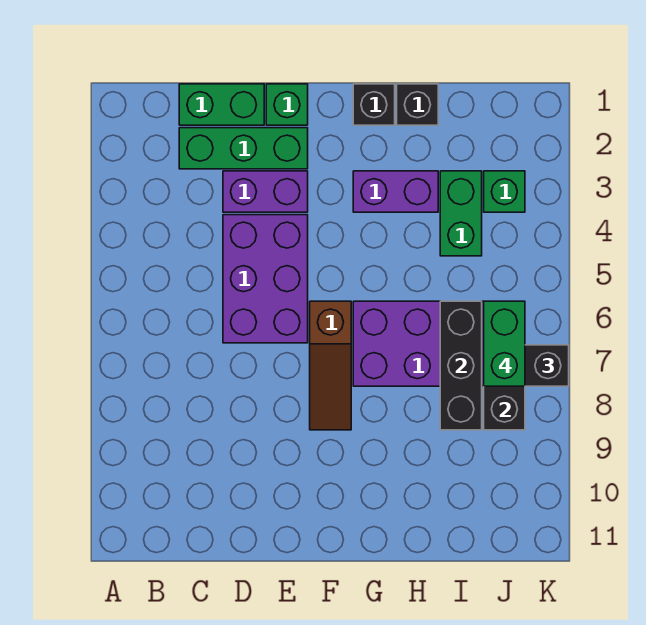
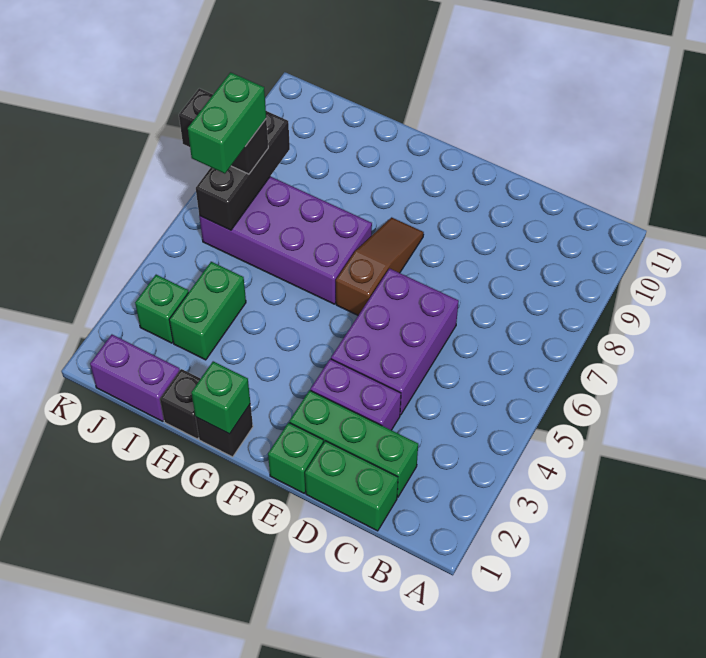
none -> green 1x1 brick [191,361,250,434]
purple 1x2 brick [353,171,438,212] -> purple 1x2 brick moved to [90,335,180,421]
black 1x3 brick [440,301,482,430] -> none

